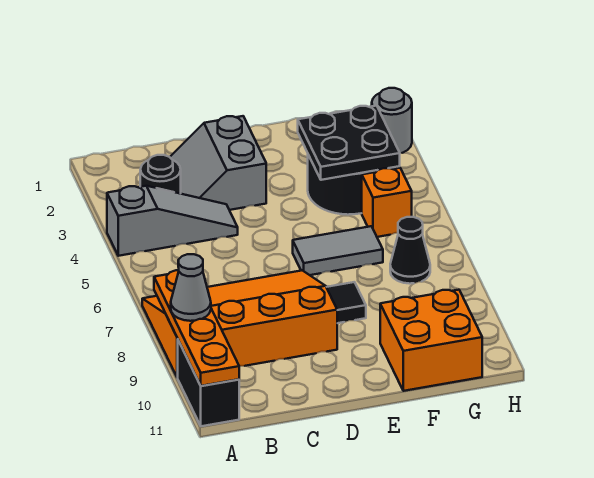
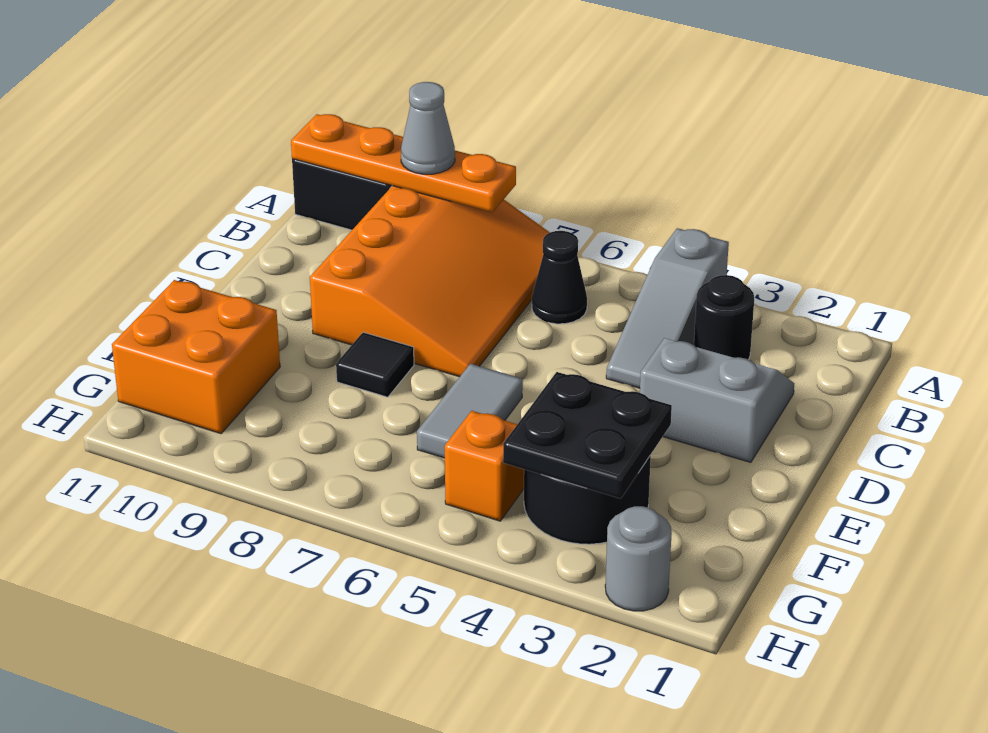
black 1x1 cone [390,217,430,284] -> black 1x1 cone moved to [532,231,587,324]

